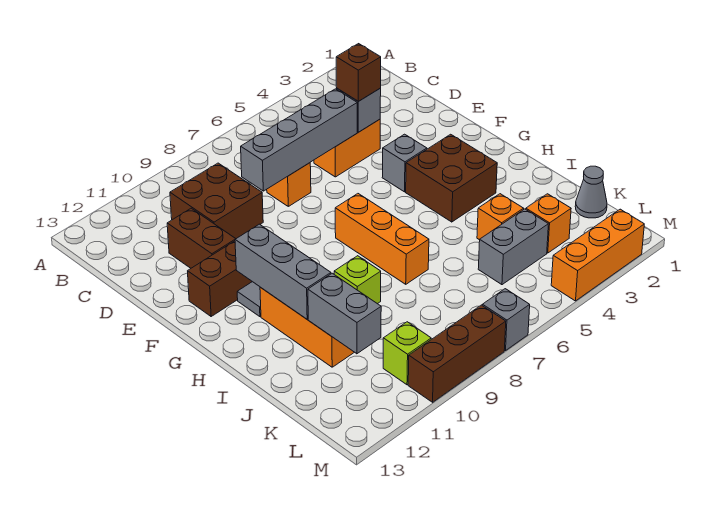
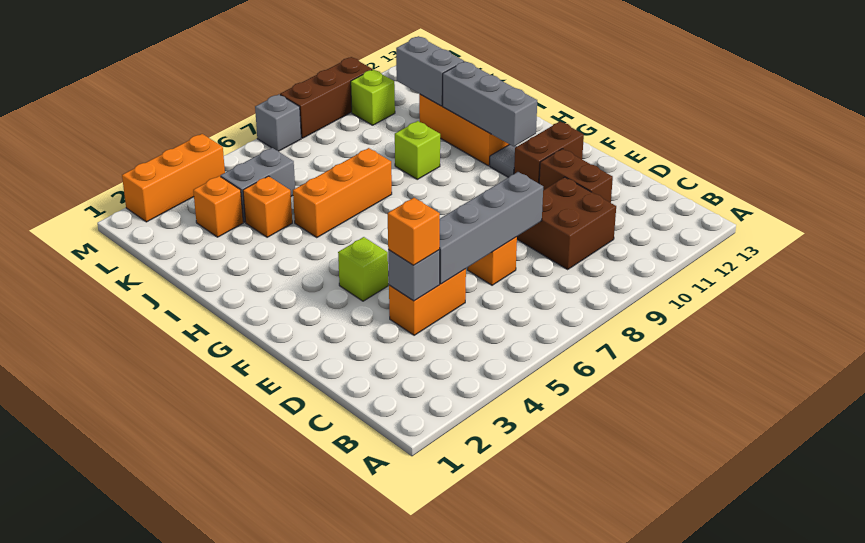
brown 1x1 brick [336,44,381,101] -> orange 1x1 brick [388,198,440,265]
grey 1x1 brick [382,134,427,192] -> lime 1x1 brick [338,237,388,301]
brown 2x2 brick [406,134,497,222] -> none
orange 1x3 brick [335,194,429,284] -> orange 1x3 brick turned to [293,148,392,238]
grey 1x1 cone [575,166,607,218] -> none

